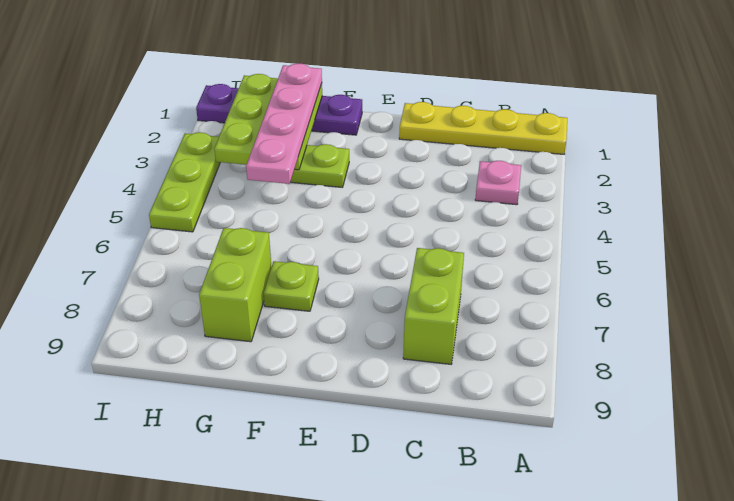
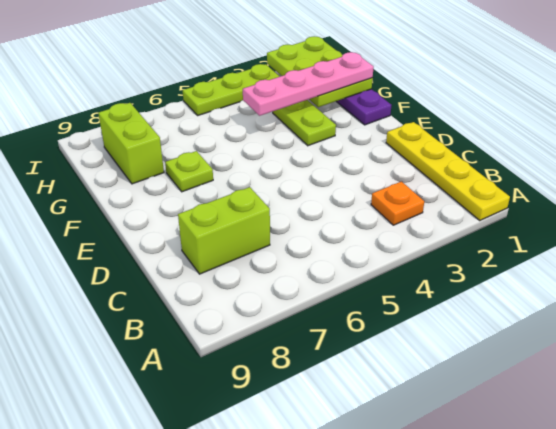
pink 1x1 plate [475,161,521,205] -> orange 1x1 plate [371,182,424,225]
lime 2x3 plate [214,74,322,170] -> lime 2x3 plate turned to [267,36,373,107]
lime 1x2 brick [199,228,272,342] -> lime 1x2 brick turned to [98,103,164,184]

